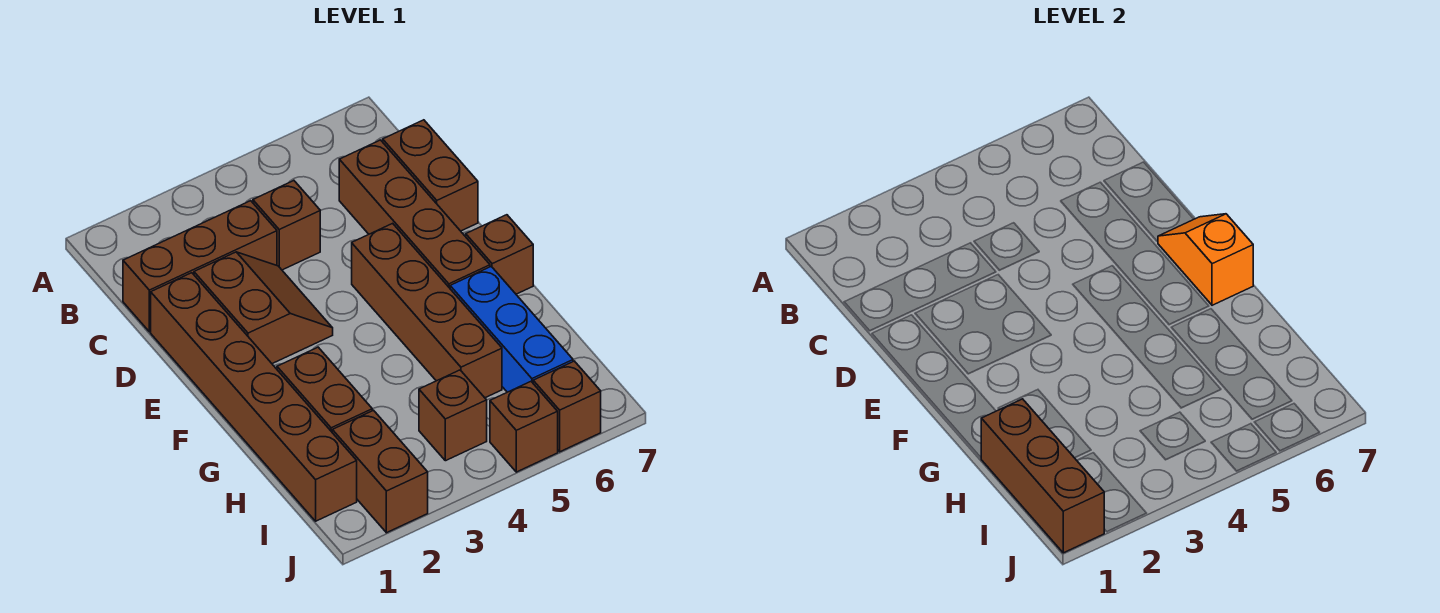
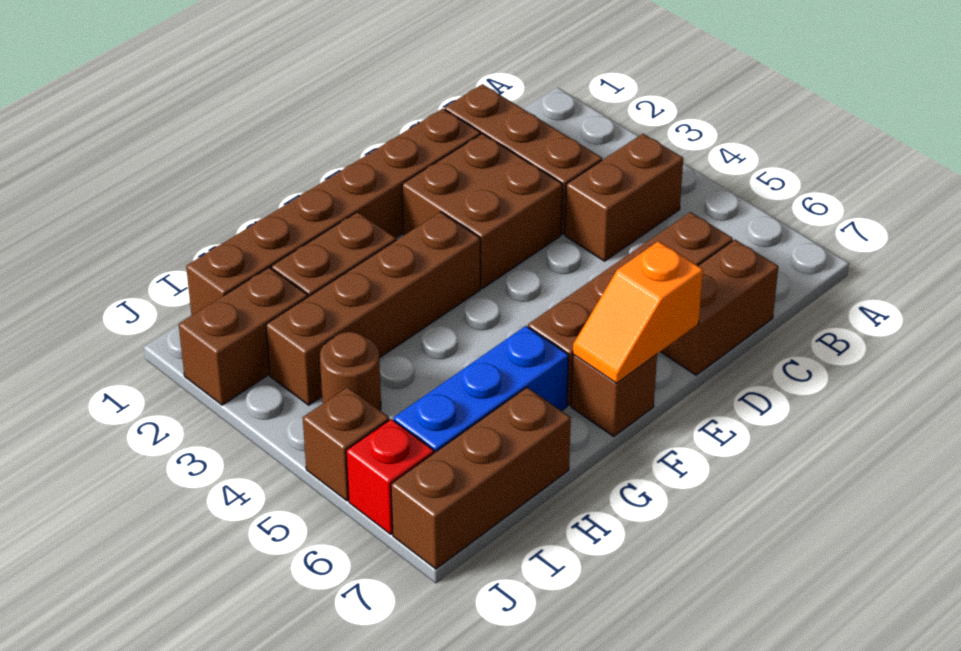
brown 1x1 brick [253,181,320,270] -> brown 1x2 brick [565,134,683,261]
brown 2x2 slope [194,252,333,364] -> brown 2x2 brick [402,134,562,288]
brown 1x4 brick [352,223,502,398] -> brown 1x4 brick moved to [266,212,480,405]
orange 1x2 slope [1158,214,1253,305] -> orange 1x2 slope turned to [573,241,703,383]
brown 1x3 brick [981,399,1104,553] -> brown 1x3 brick moved to [391,387,571,569]
brown 1x1 brick [419,370,487,461] -> brown 1x1 round brick [320,332,381,411]
brown 1x1 brick [533,361,601,452] -> red 1x1 brick [346,419,434,534]

